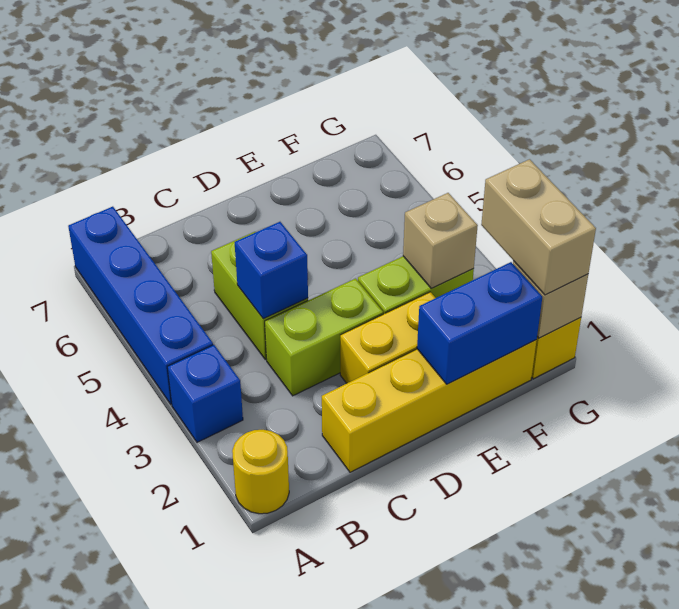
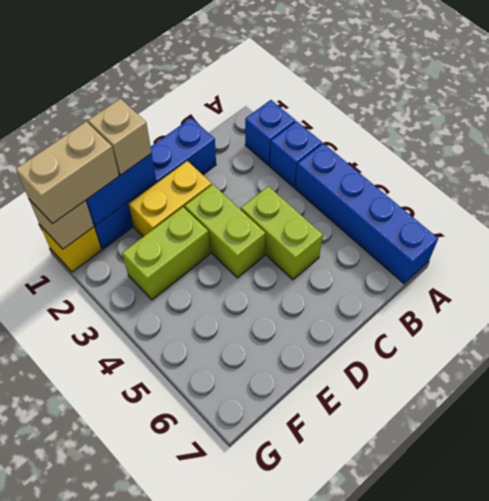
yellow 1x1 round brick [232,430,289,514] -> none
yellow 1x4 brick [322,340,537,472] -> blue 1x4 brick [93,118,216,249]
lime 1x2 brick [265,279,383,396] -> lime 1x2 brick turned to [185,185,266,278]
blue 1x1 brick [235,222,308,319] -> blue 1x1 brick moved to [245,100,295,165]
tan 1x1 brick [403,193,478,288] -> tan 1x1 brick moved to [88,99,152,175]
tan 1x2 brick [481,159,596,295] -> tan 1x2 brick turned to [16,122,119,224]

